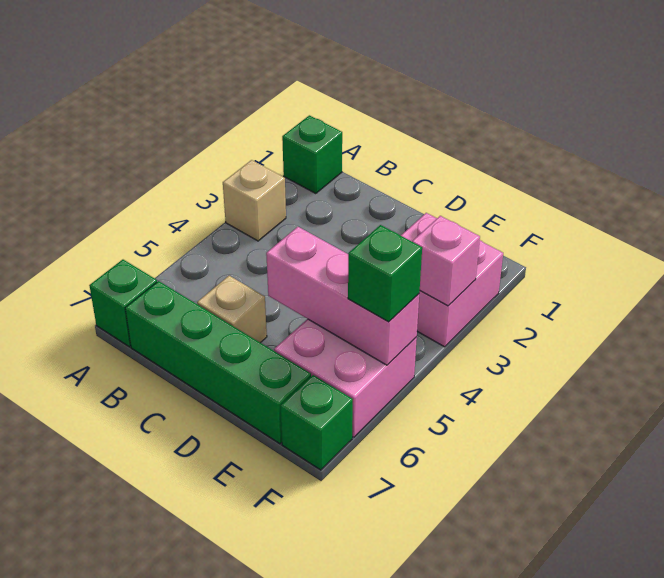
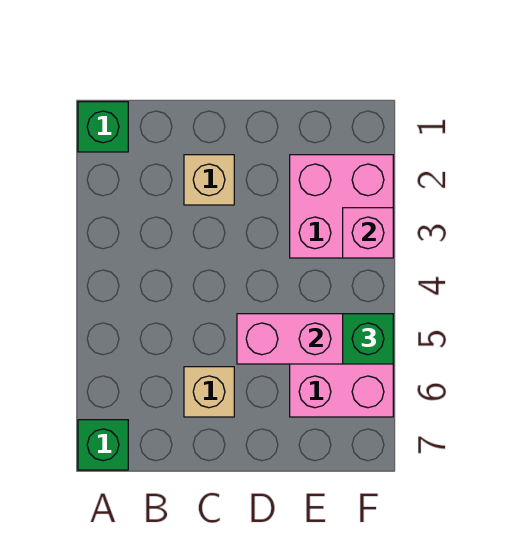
tan 1x1 brick [223,160,286,241] -> tan 1x1 brick moved to [184,155,234,205]
green 1x4 brick [125,281,311,444] -> none
green 1x1 brick [281,375,353,470] -> none

